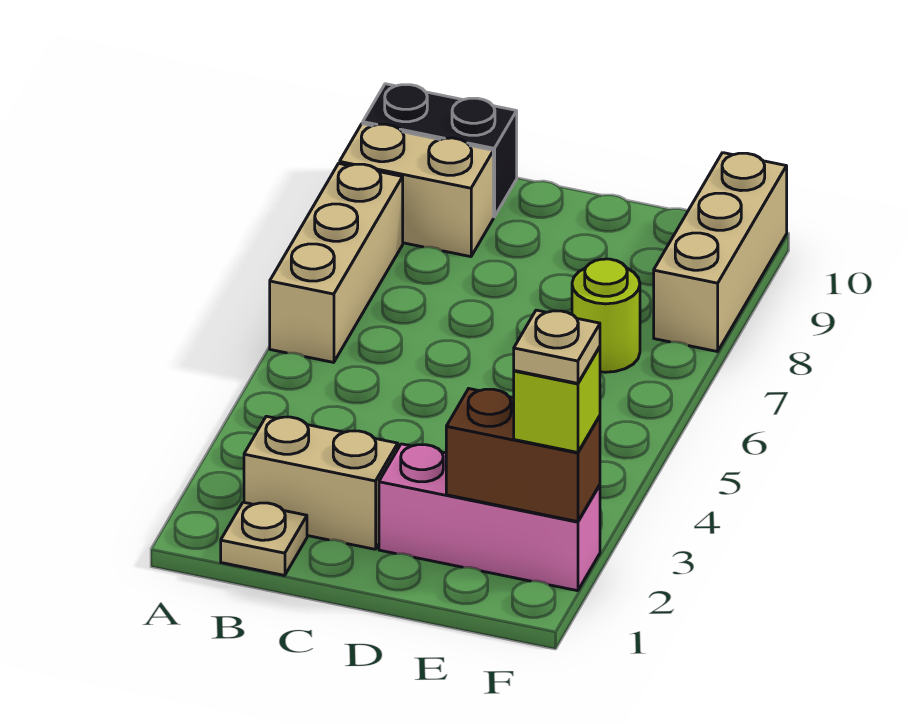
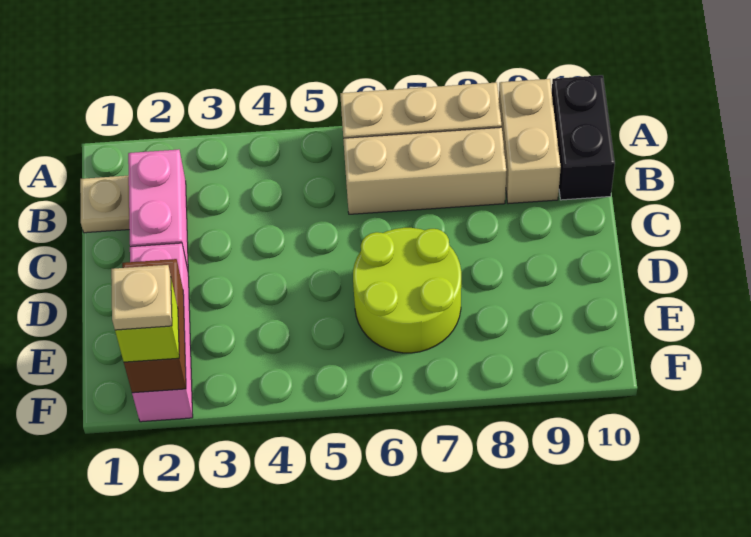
tan 1x2 brick [244,416,398,549] -> pink 1x2 brick [128,150,188,270]
lime 1x1 round brick [572,259,640,372] -> lime 2x2 round brick [353,228,461,353]
tan 1x3 brick [654,153,787,352] -> tan 1x3 brick moved to [343,127,506,214]

